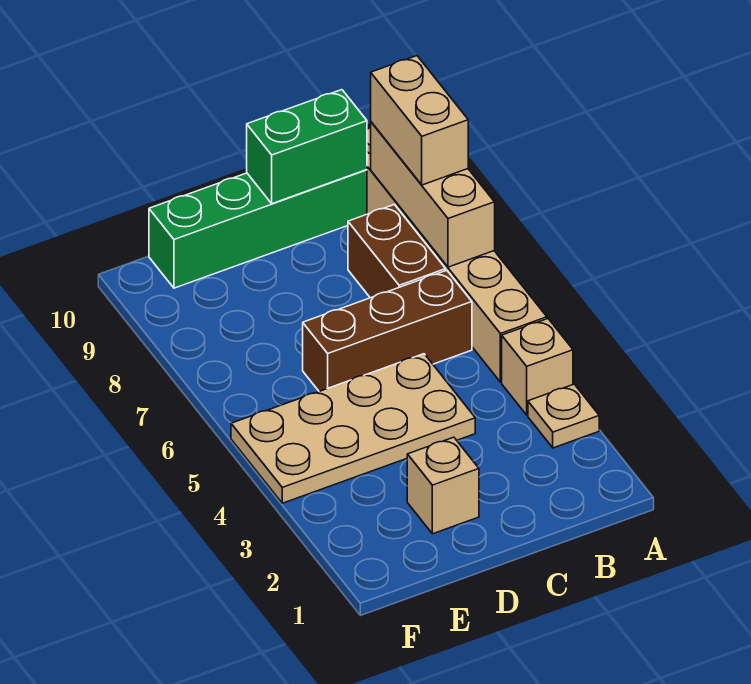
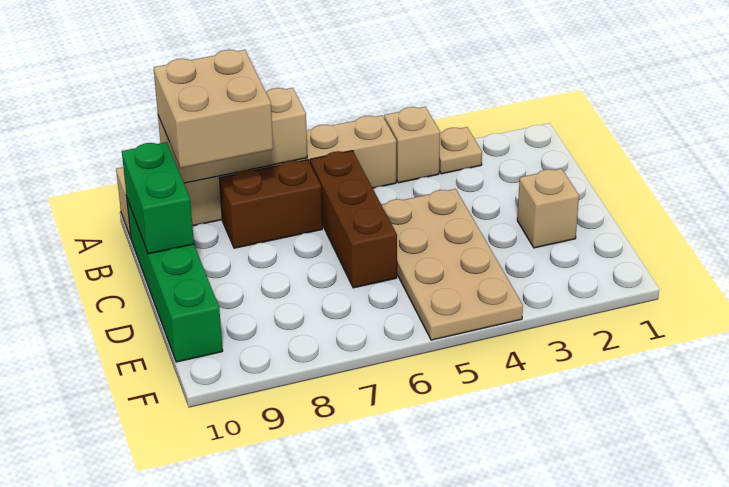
tan 1x2 brick [371,56,468,185] -> tan 2x2 brick [154,50,273,168]

